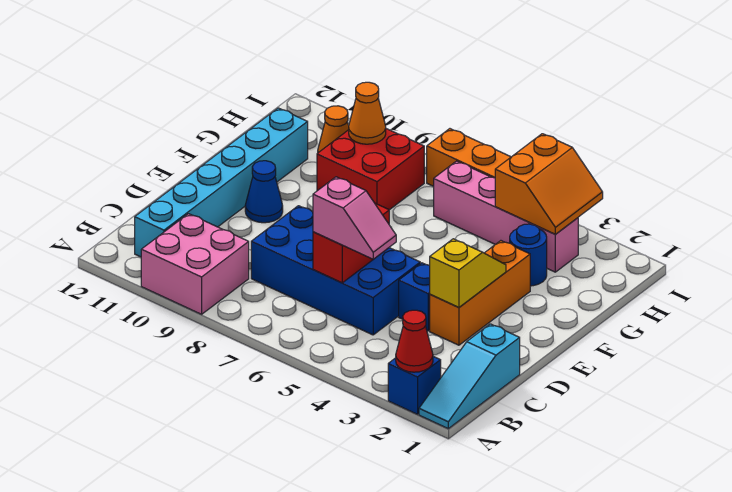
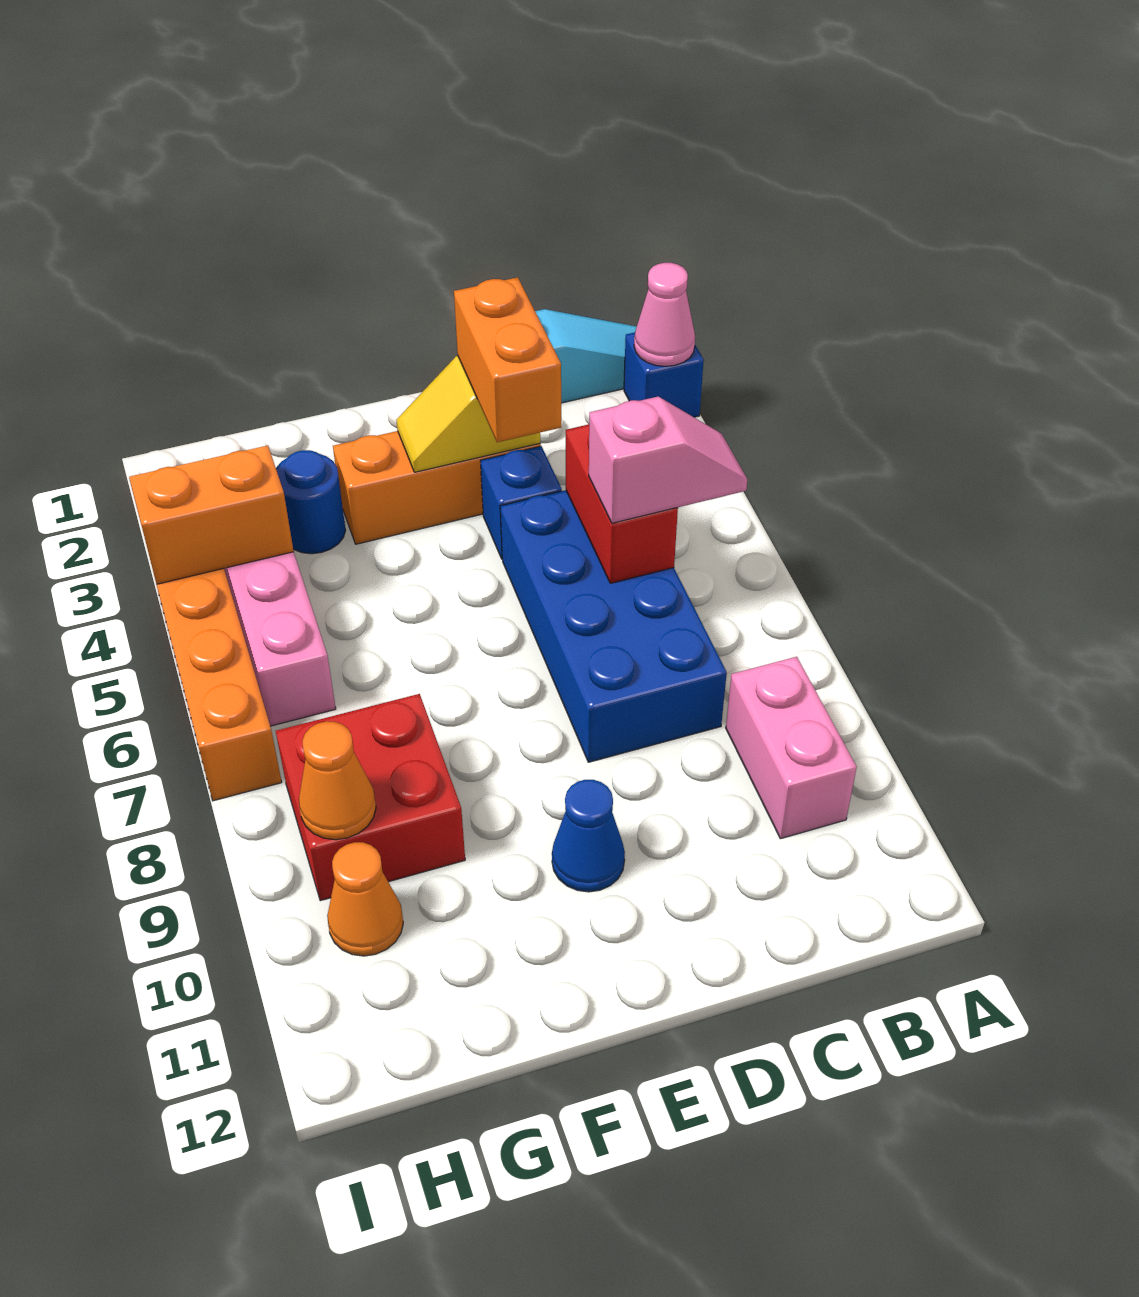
red 1x1 cone [396,310,433,372] -> pink 1x1 cone [634,263,695,366]
pink 2x2 brick [141,214,249,314] -> pink 1x2 brick [726,657,857,839]
cyan 1x6 brick [135,108,308,257] -> none
pink 1x2 slope [313,177,396,259] -> pink 1x2 slope turned to [589,397,747,523]
red 1x2 brick [313,203,389,283] -> red 1x2 brick turned to [566,424,678,583]
none -> orange 1x2 brick [454,277,561,442]

